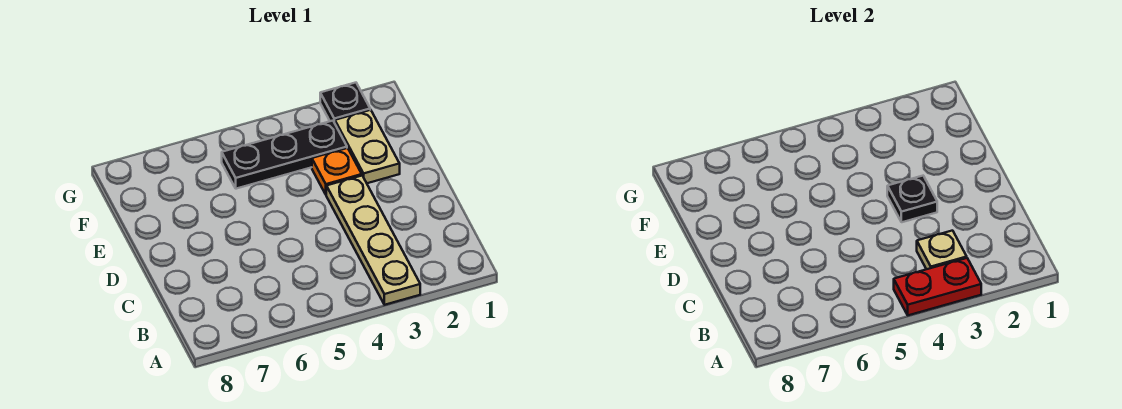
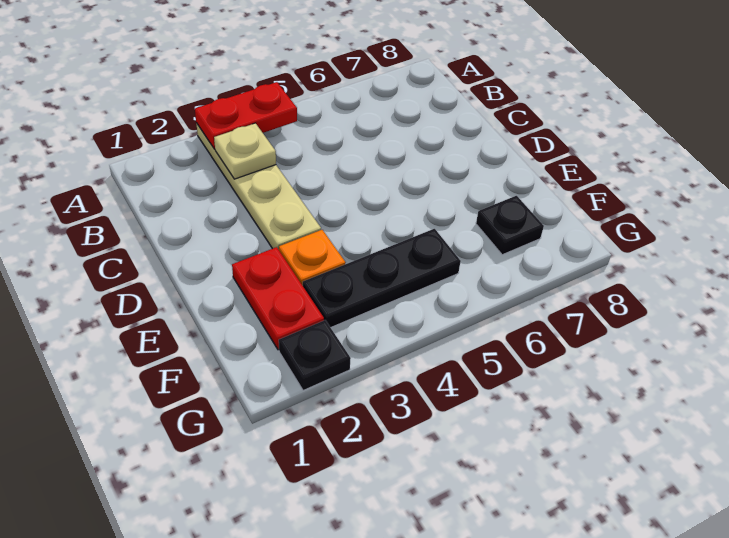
black 1x1 plate [887,176,937,222] -> black 1x1 plate moved to [476,196,544,255]
tan 1x2 plate [335,110,400,183] -> red 1x2 plate [232,247,324,350]

